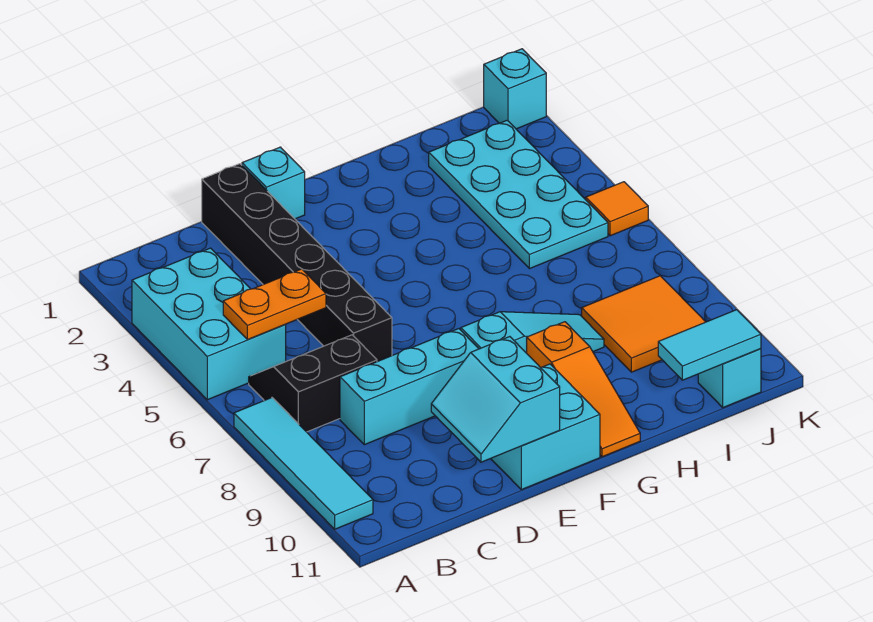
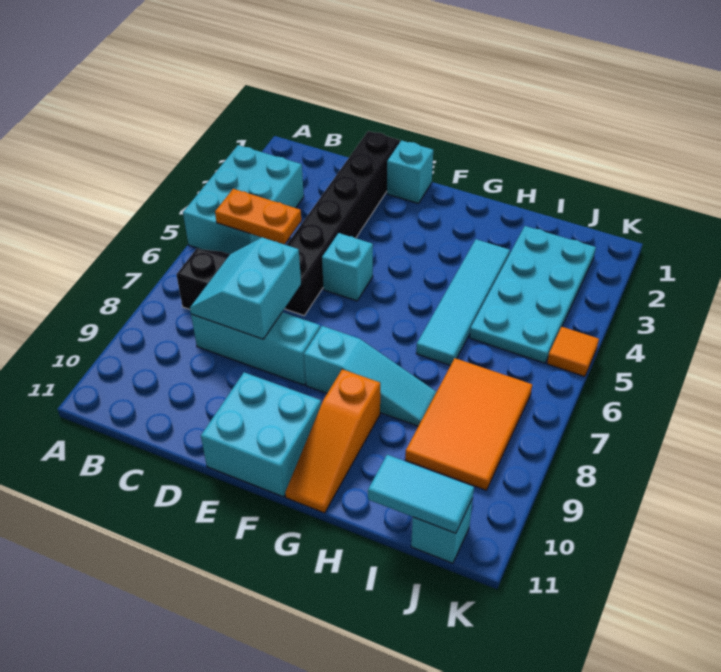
cyan 1x4 tile [234,398,373,529] -> cyan 1x4 tile moved to [416,239,510,365]
cyan 2x2 slope [431,337,560,462] -> cyan 2x2 slope moved to [190,237,301,339]
orange 2x2 tile [582,276,705,372] -> orange 2x3 tile [405,358,532,490]
cyan 1x1 brick [484,49,546,129] -> cyan 1x1 brick moved to [322,233,373,301]

